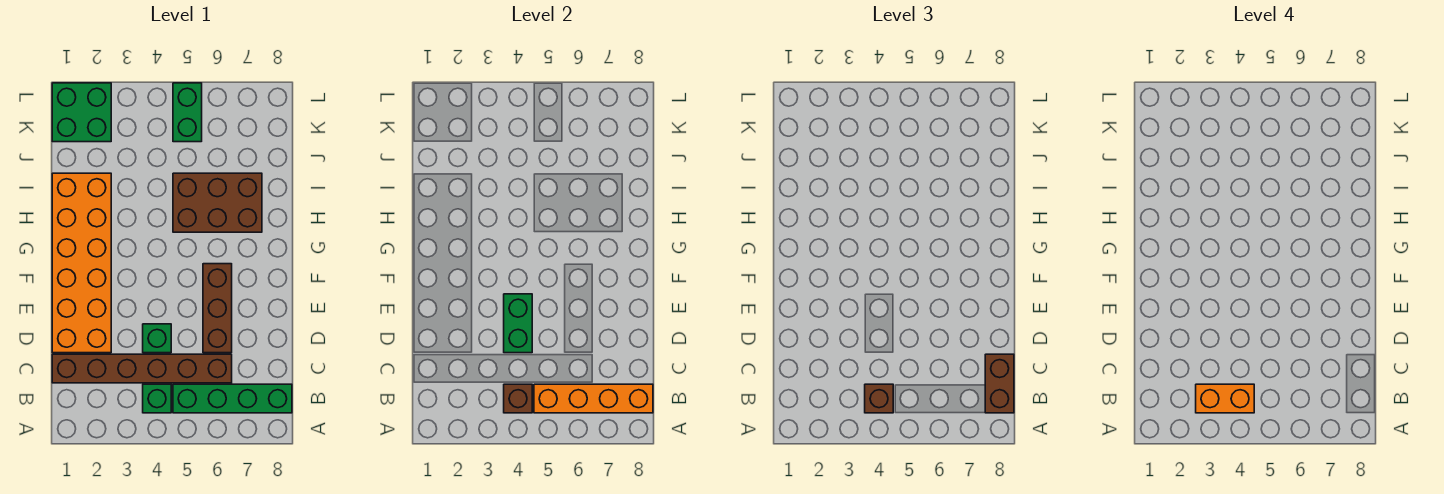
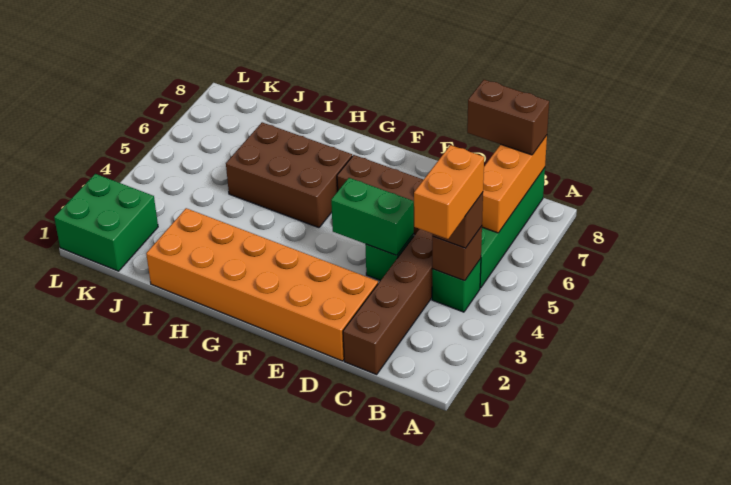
orange 1x4 brick [534,384,653,413] -> orange 1x3 brick [482,135,547,233]
brown 2x3 brick [173,173,262,232] -> brown 2x3 brick turned to [226,122,352,228]
green 1x2 brick [173,83,202,142] -> none

